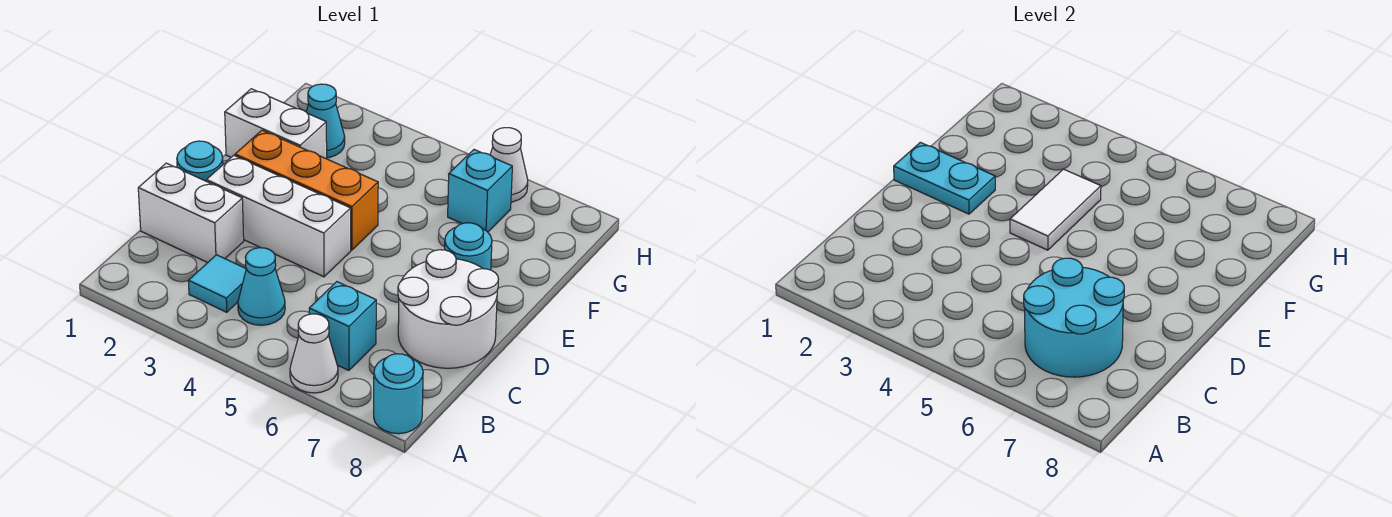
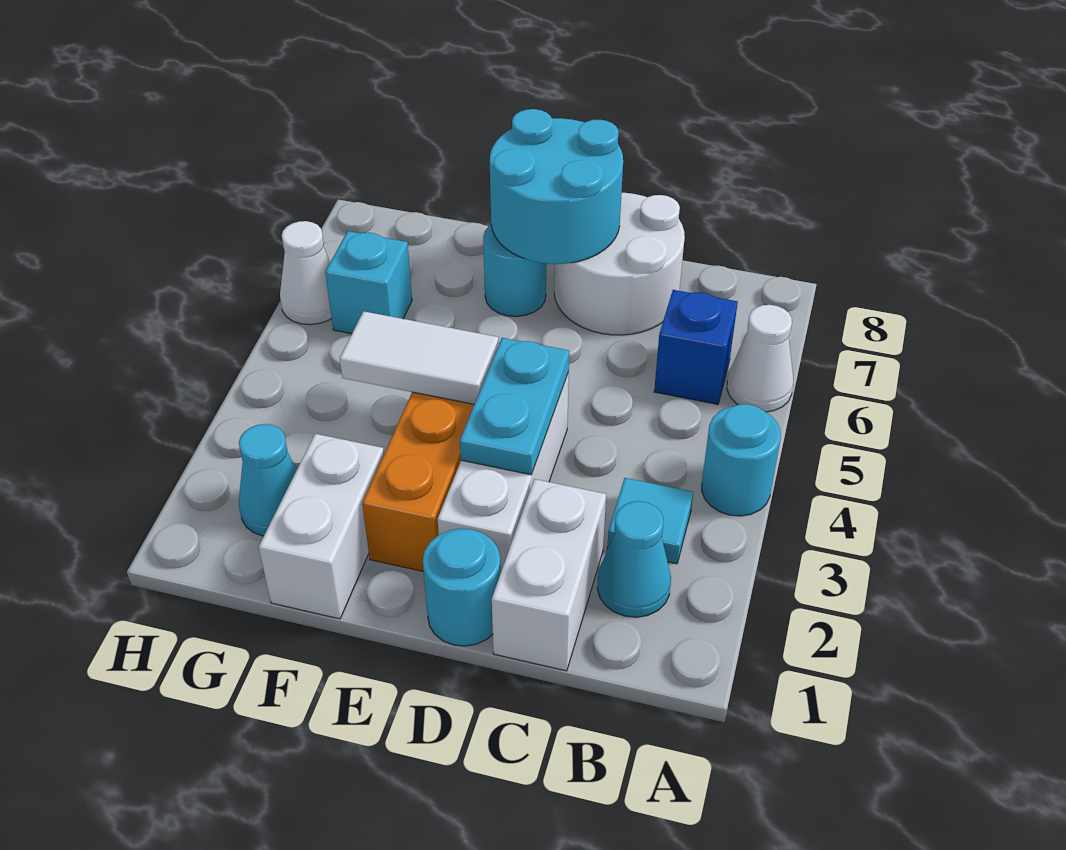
cyan 1x1 round brick [374,354,423,434] -> cyan 1x1 round brick moved to [702,404,781,516]
cyan 1x1 cone [238,248,285,325] -> cyan 1x1 cone moved to [597,501,671,617]
cyan 1x1 brick [309,282,376,370] -> blue 1x1 brick [654,290,738,404]
cyan 2x2 round brick [1024,258,1124,377] -> cyan 2x2 round brick moved to [490,109,623,264]
cyan 1x2 plate [894,142,995,214] -> cyan 1x2 plate moved to [460,338,569,475]

